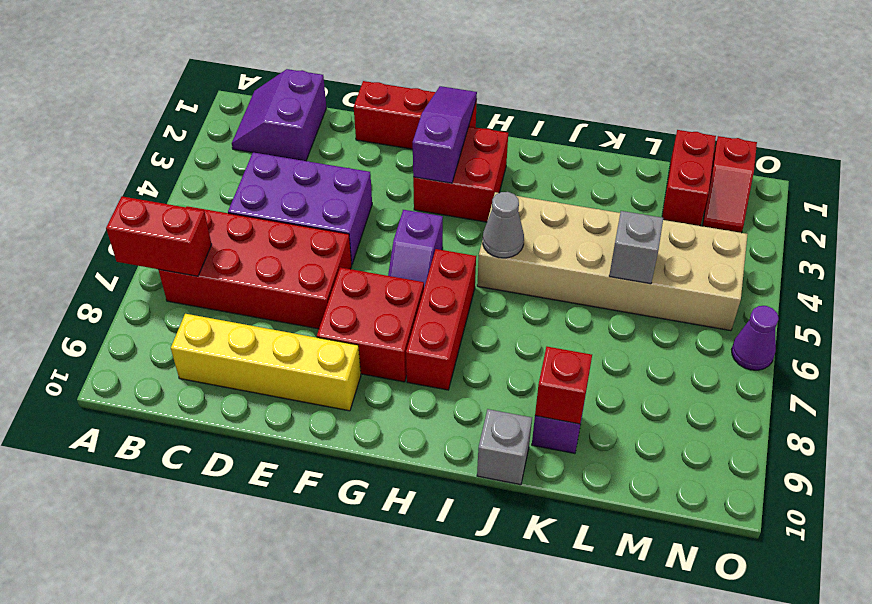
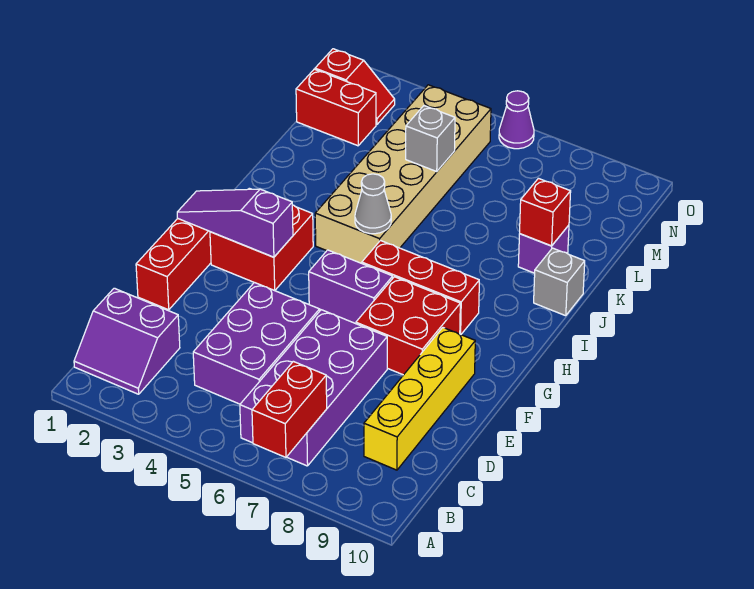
red 2x4 brick [159,206,352,329] -> purple 2x4 brick [240,310,387,466]
purple 1x2 slope [388,210,443,287] -> purple 1x2 brick [309,250,393,324]

